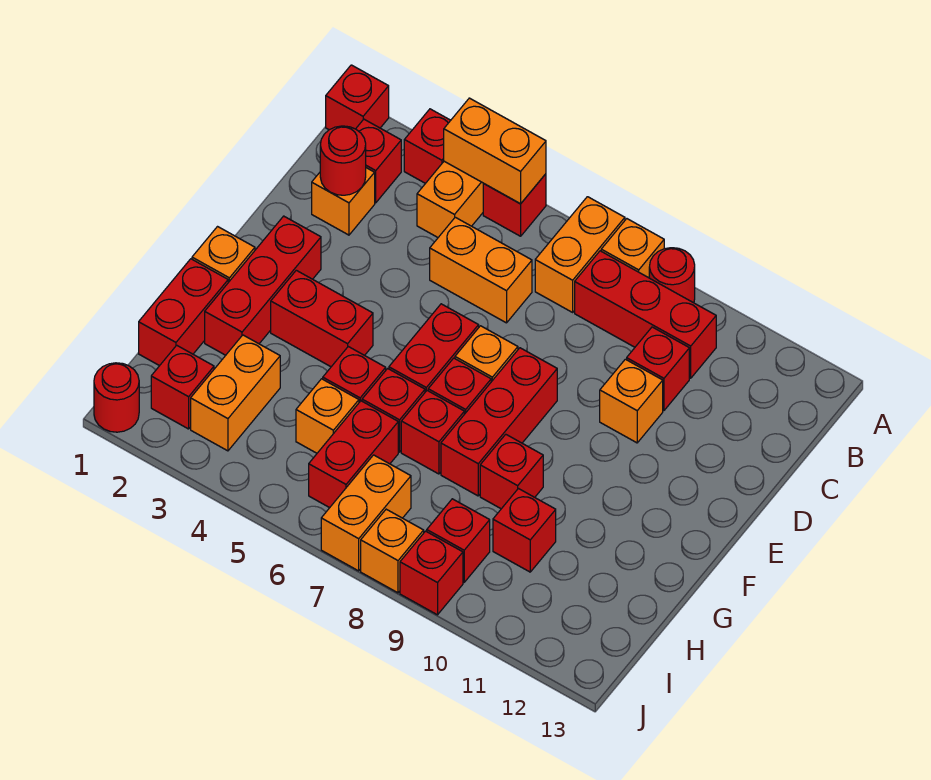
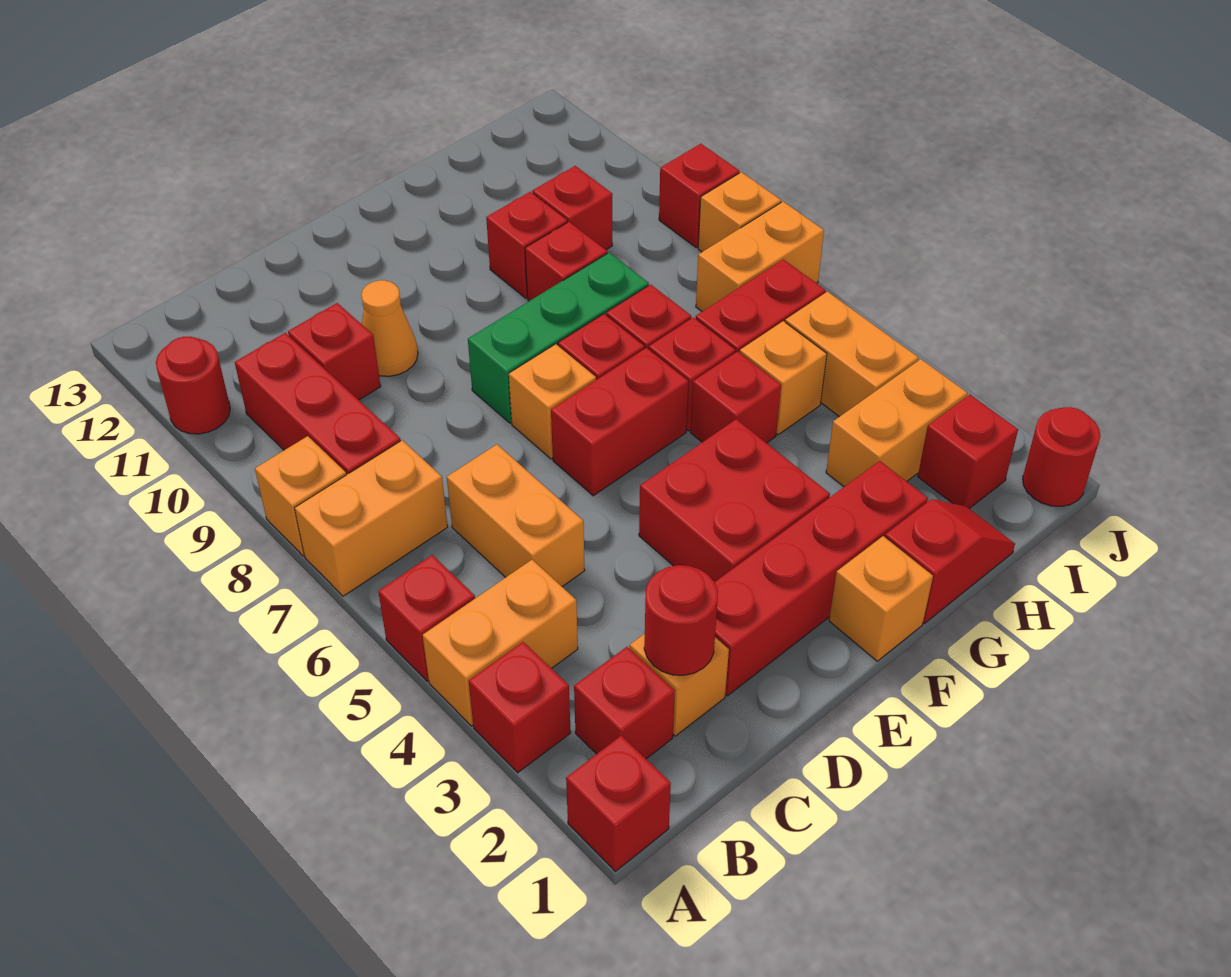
orange 1x2 brick [444,98,546,204] -> orange 1x2 brick moved to [785,292,919,417]
red 1x1 round brick [649,248,695,303] -> red 1x1 round brick moved to [156,337,230,434]
orange 1x1 brick [600,359,663,443] -> orange 1x1 cone [361,280,418,376]
red 1x3 brick [205,216,321,355] -> red 1x4 brick [715,461,928,696]
red 1x3 brick [441,348,557,496] -> green 1x3 brick [468,253,649,423]
red 1x2 brick [271,270,373,367] -> red 2x2 brick [639,419,830,582]
red 1x2 brick [139,259,228,366] -> red 1x2 slope [885,499,1015,623]
red 1x1 brick [427,499,490,582] -> red 1x1 brick moved to [486,192,567,298]

